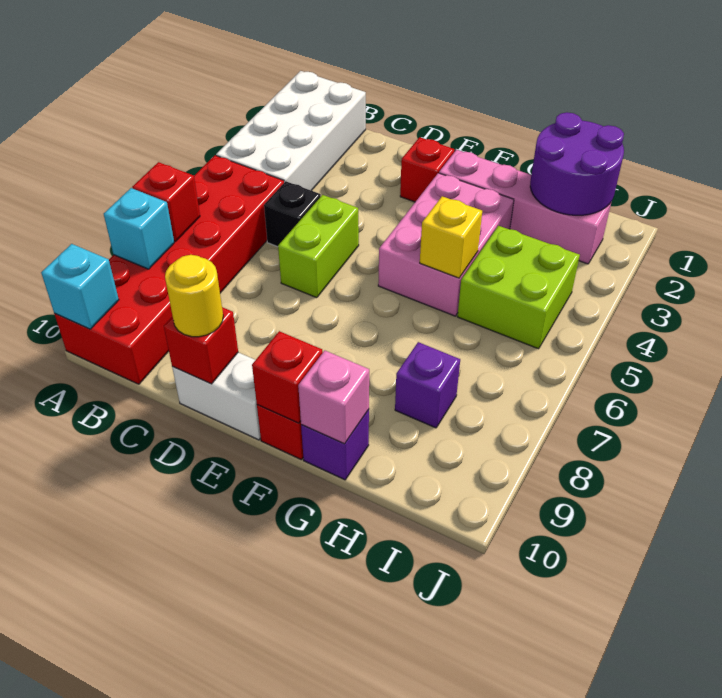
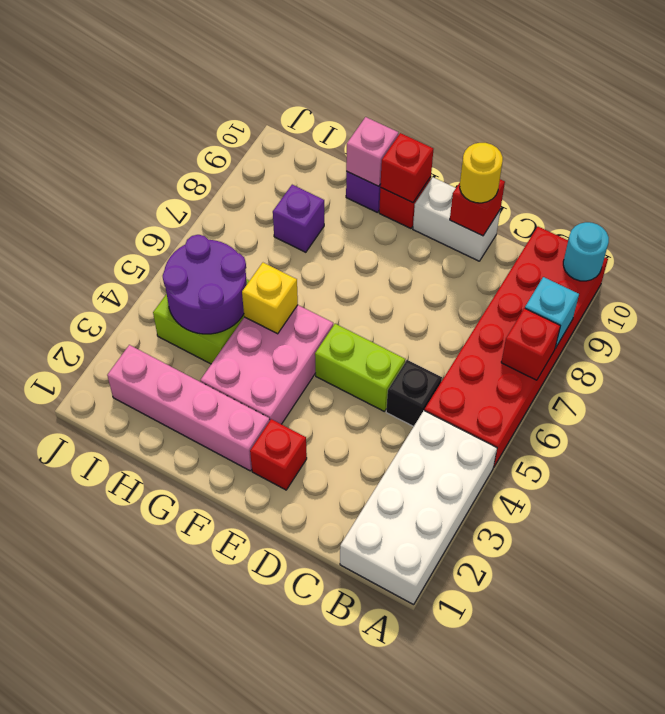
cyan 1x1 brick [41,244,119,329] -> cyan 1x1 round brick [563,222,609,281]
lime 1x2 brick [278,195,359,298] -> lime 1x2 brick turned to [315,324,405,412]
purple 2x2 round brick [530,112,624,215] -> purple 2x2 round brick moved to [163,235,247,334]

